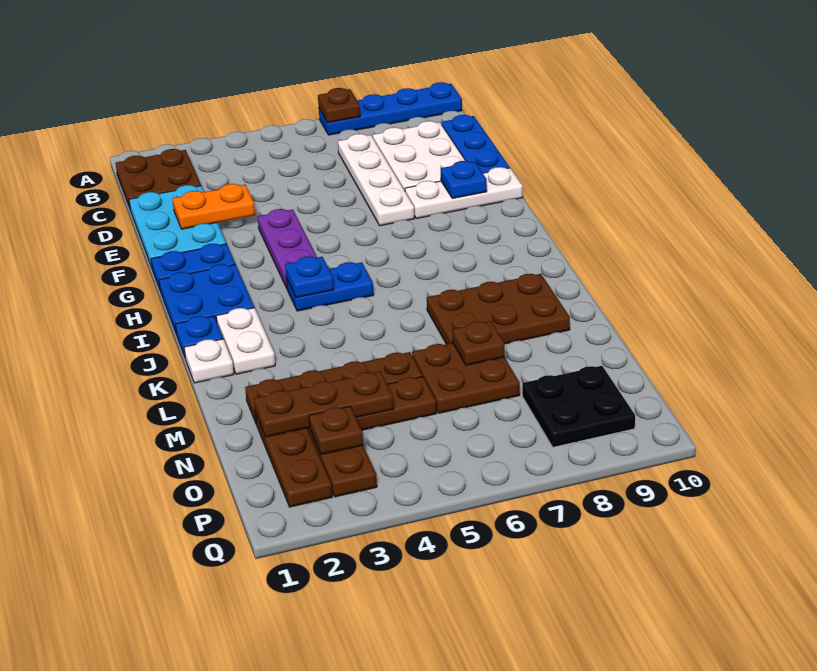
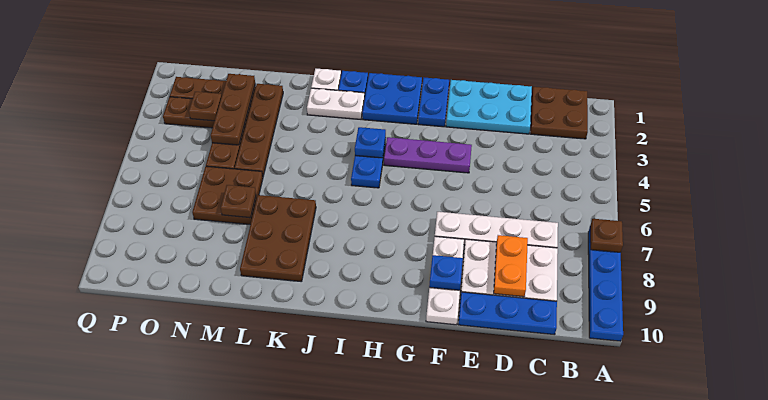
orange 1x2 plate [172,184,255,229] -> orange 1x2 plate moved to [494,235,528,297]
black 2x2 plate [522,366,635,447] -> none

